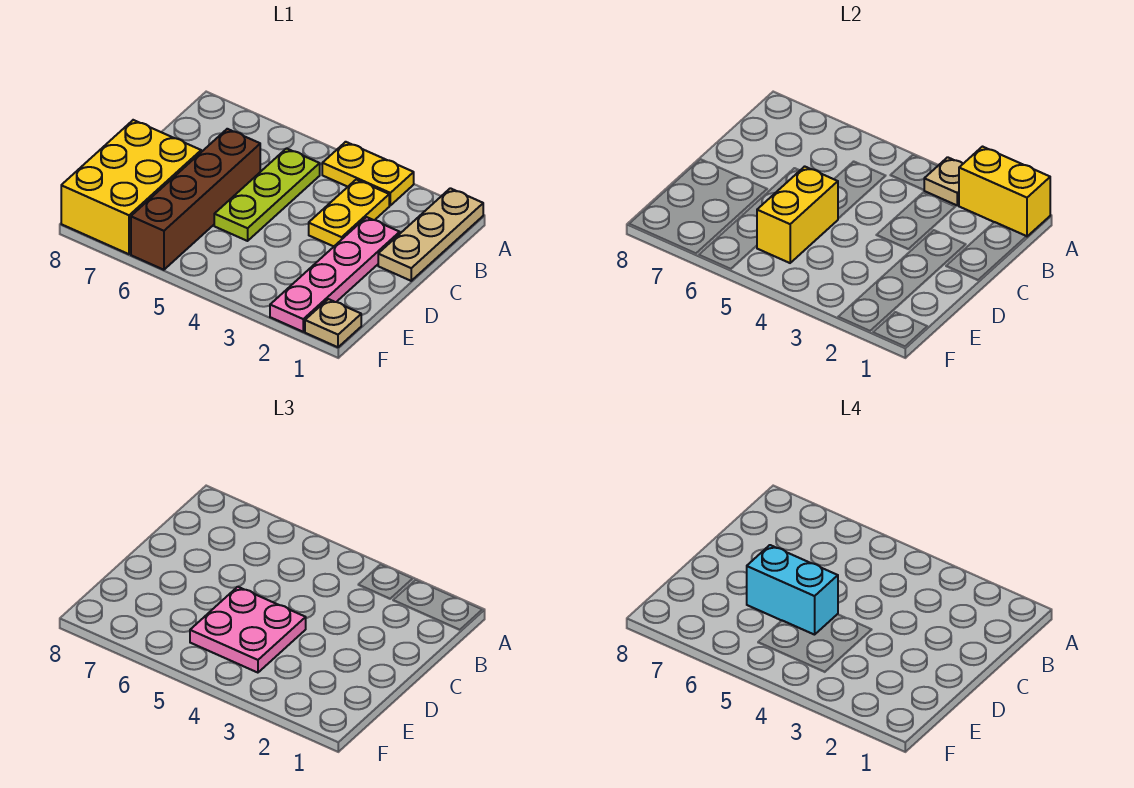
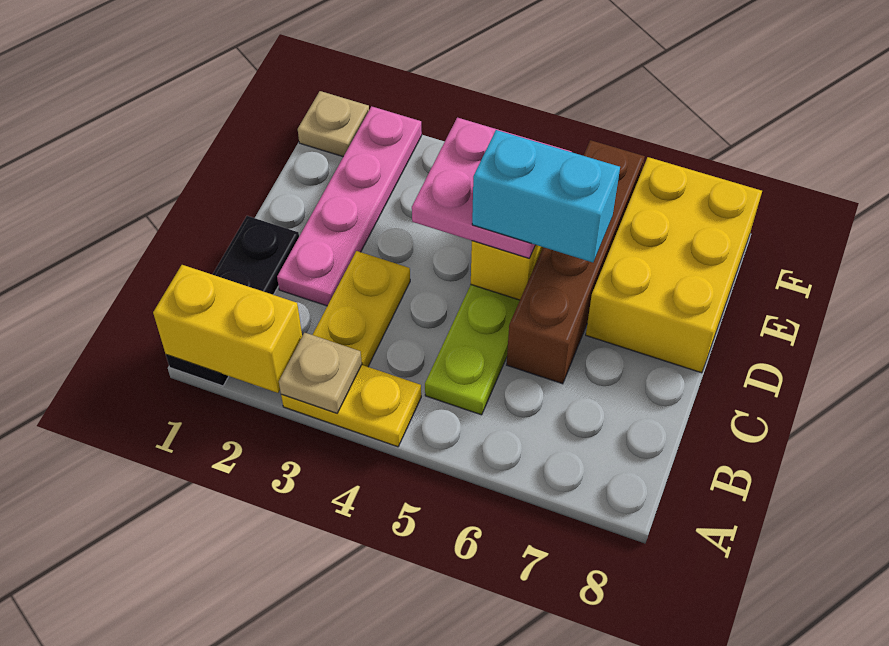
tan 1x3 plate [378,188,483,281] -> black 1x3 plate [166,216,299,386]

